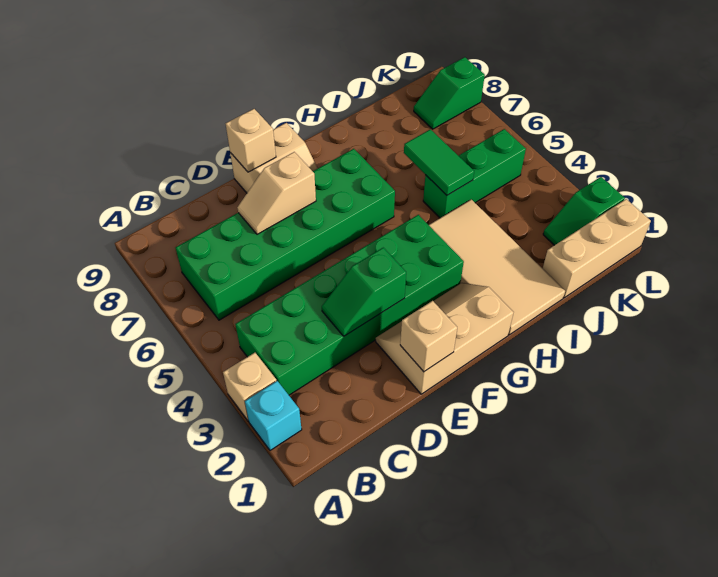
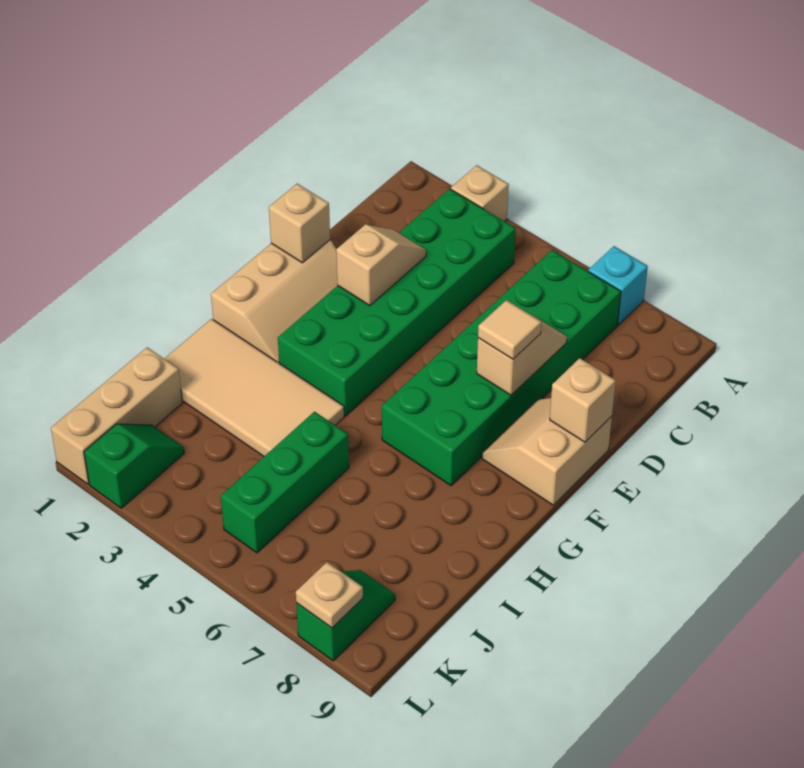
cyan 1x1 brick [245,381,302,450] -> cyan 1x1 brick moved to [588,246,648,325]
green 1x2 slope [322,248,406,336] -> tan 1x2 slope [336,225,426,306]
none -> tan 1x1 tile [478,300,541,359]
green 1x2 tile [404,129,474,195] -> none
none -> tan 1x1 plate [296,562,363,628]

